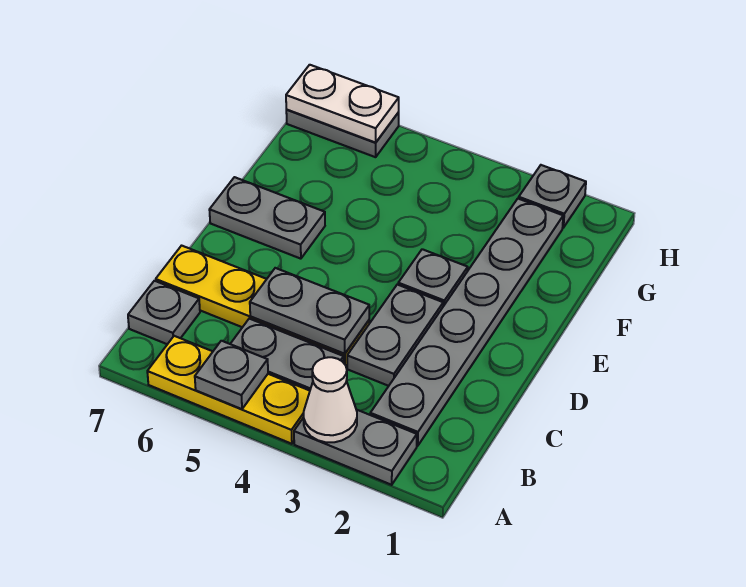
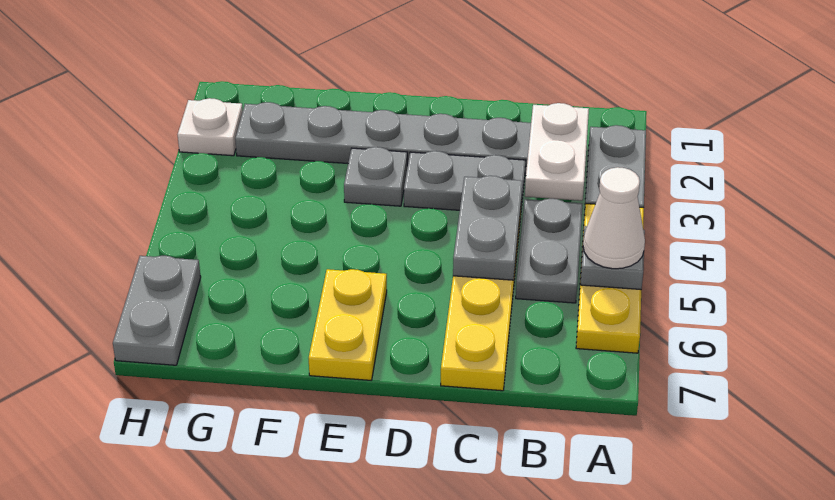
white 1x1 cone [304,357,357,442] -> white 1x1 cone moved to [583,167,645,269]
grey 1x1 plate [128,281,200,344] -> none
grey 1x2 plate [209,177,325,259] -> yellow 1x2 plate [309,269,387,380]
grey 1x1 plate [519,165,586,228] -> white 1x1 plate [178,98,243,156]
white 1x2 plate [286,65,399,143] -> white 1x2 plate moved to [525,103,589,201]

